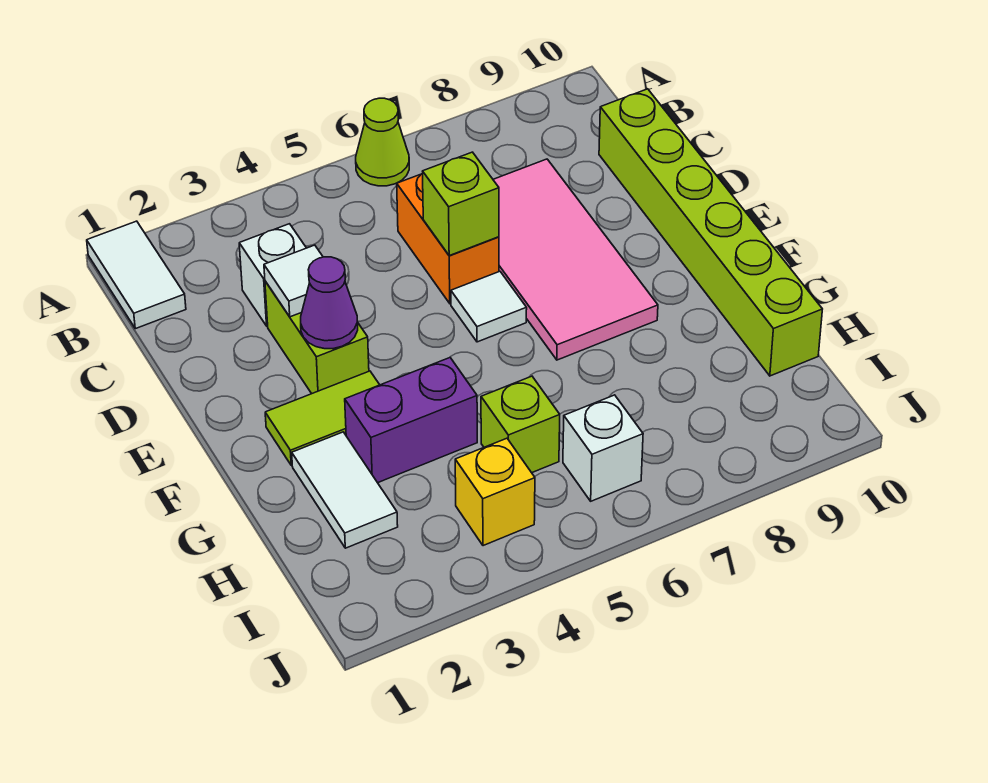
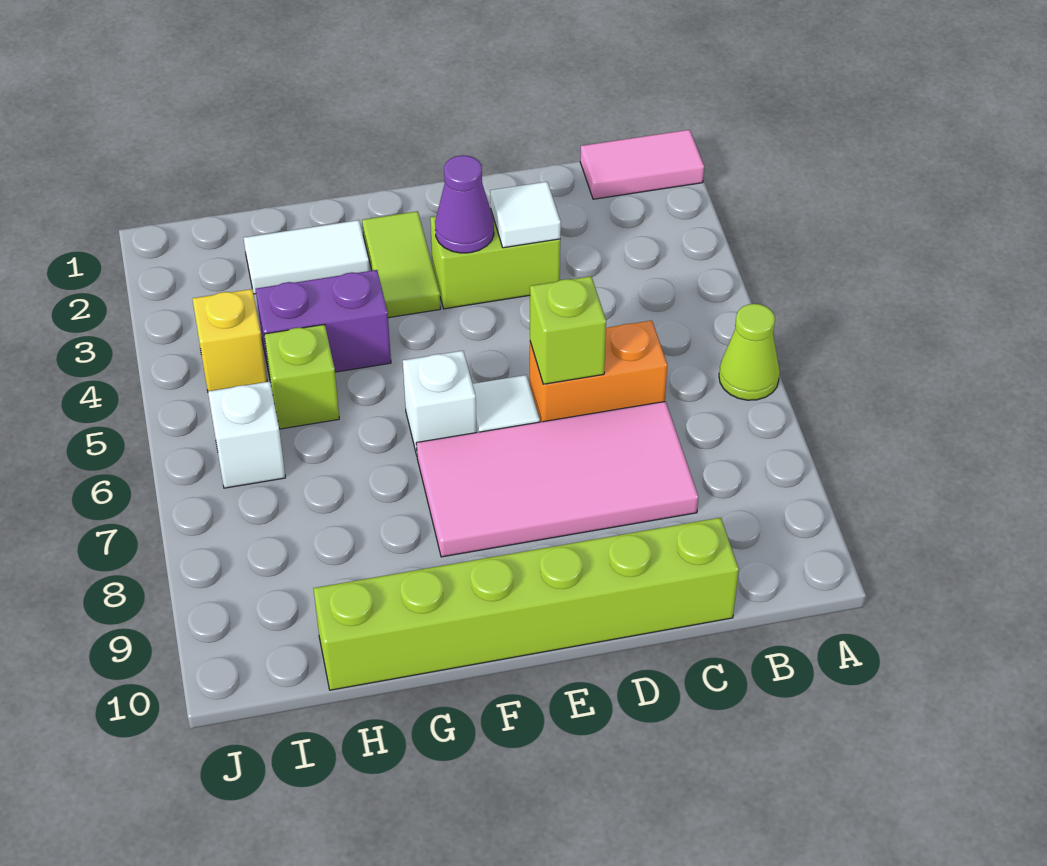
white 1x2 tile [87,221,186,329] -> pink 1x2 tile [580,130,704,199]
white 1x1 brick [239,224,306,326] -> white 1x1 brick moved to [403,351,477,455]
purple 1x2 brick [345,358,477,483] -> purple 1x2 brick turned to [256,270,391,377]

